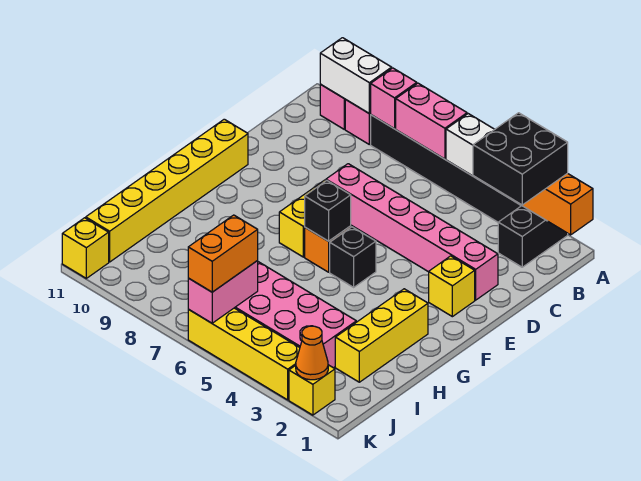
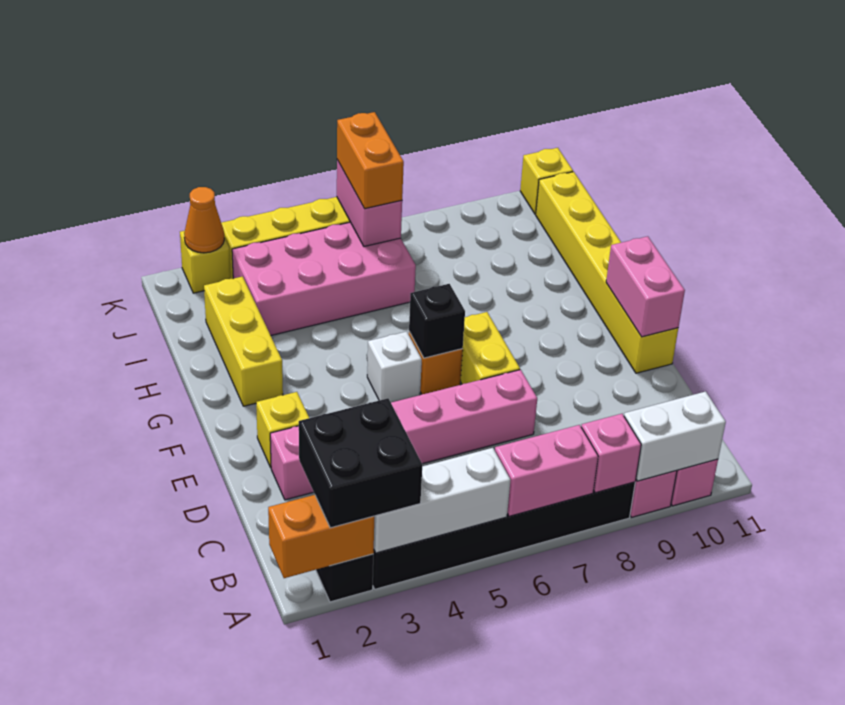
none -> pink 1x2 brick [606,236,685,337]
black 1x1 brick [330,227,376,287] -> white 1x1 brick [367,332,422,402]

